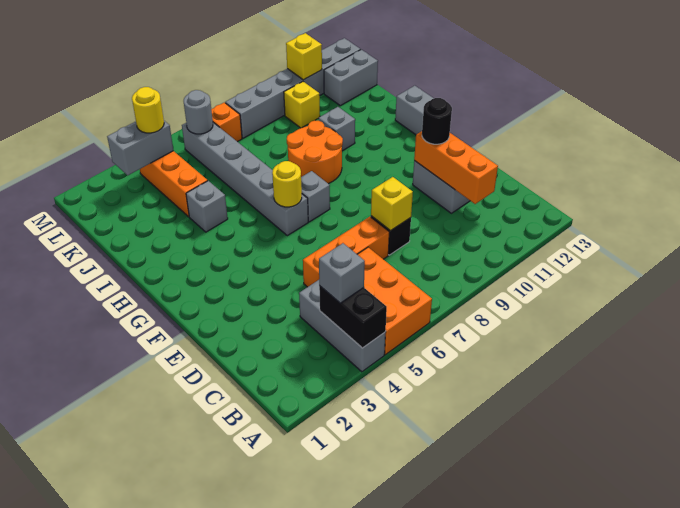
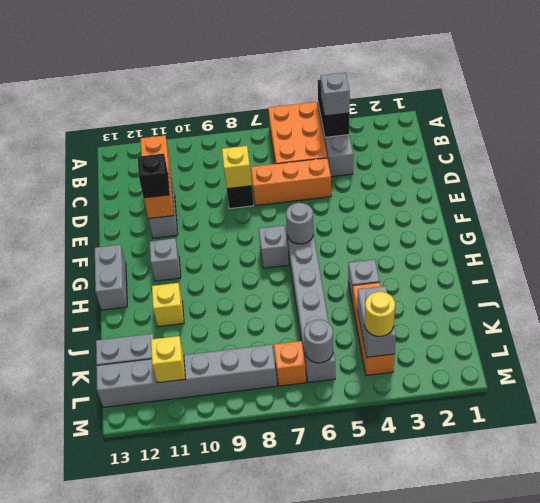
black 1x1 round brick [422,98,452,144] -> black 1x1 brick [138,153,170,198]
yellow 1x1 round brick [272,161,302,207] -> grey 1x1 round brick [286,203,313,244]
orange 2x2 round brick [287,121,343,184] -> none
grey 1x1 brick [319,107,355,151] -> grey 1x1 brick moved to [149,238,181,281]
yellow 1x1 brick [284,82,320,128] -> yellow 1x1 brick moved to [152,283,184,327]
grey 1x2 brick [107,121,173,175] -> grey 1x2 brick turned to [357,286,396,357]

